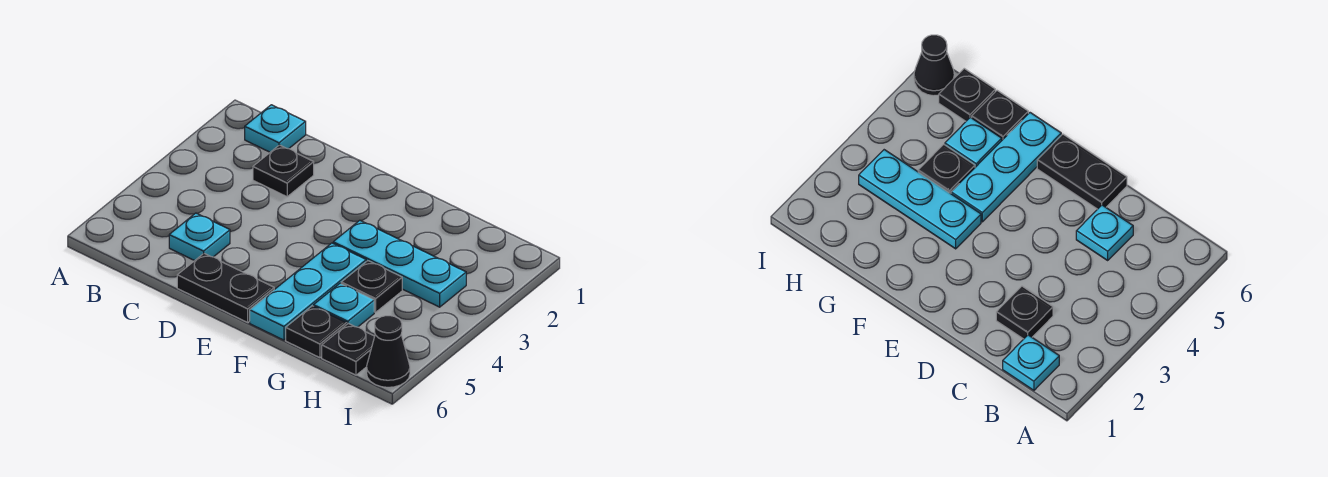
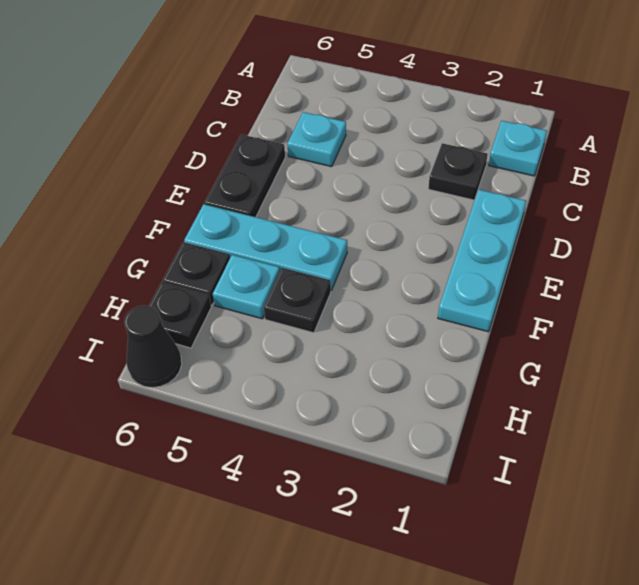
cyan 1x3 plate [333,220,466,307] -> cyan 1x3 plate moved to [438,190,526,332]

